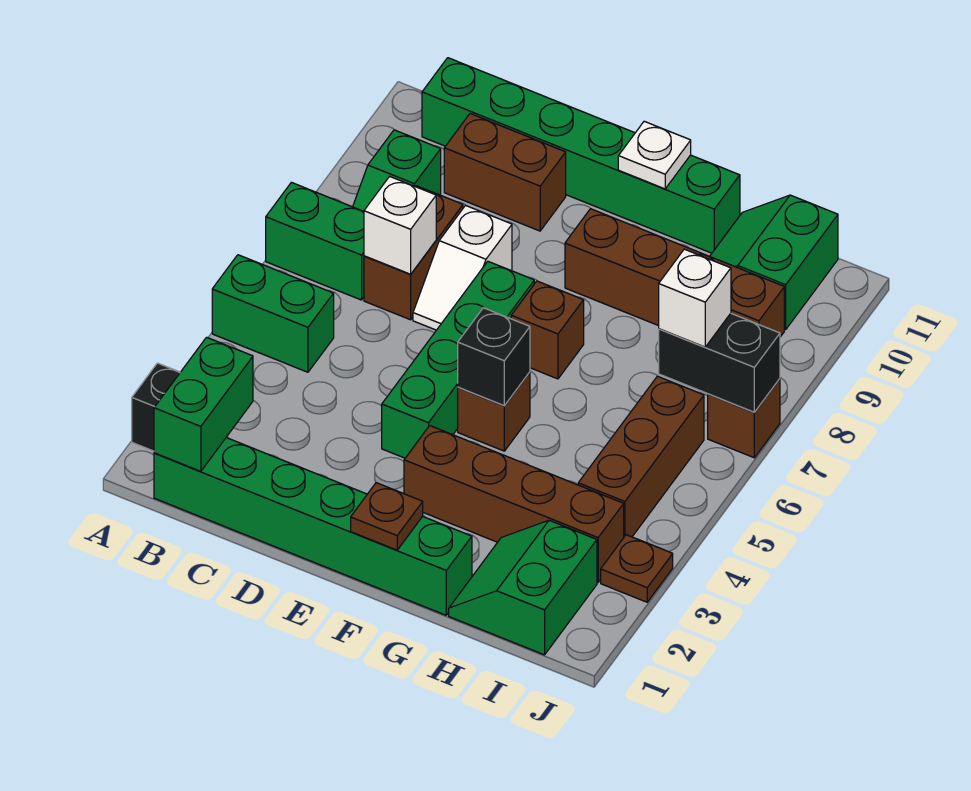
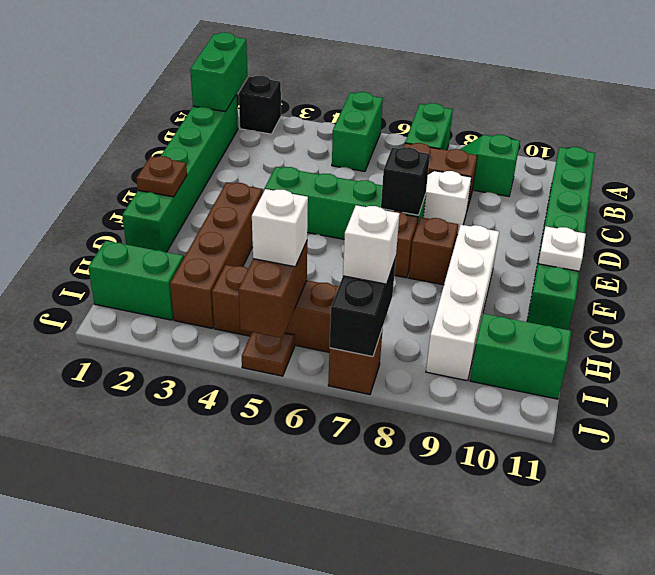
green 1x2 brick [154,337,253,471] -> green 1x2 brick turned to [190,33,247,112]
white 1x1 brick [364,176,436,274] -> white 1x1 brick moved to [252,189,308,267]
brown 1x2 brick [444,114,566,231] -> brown 1x2 brick moved to [239,242,307,338]
brown 1x1 brick [458,372,530,451] -> brown 1x1 brick moved to [409,217,458,285]
black 1x1 brick [458,308,530,406] -> black 1x1 brick moved to [381,147,430,215]
brown 1x4 brick [565,209,784,337] -> white 1x4 brick [426,225,499,381]
brown 1x1 plate [601,535,673,602] -> brown 1x1 plate moved to [242,332,295,376]

